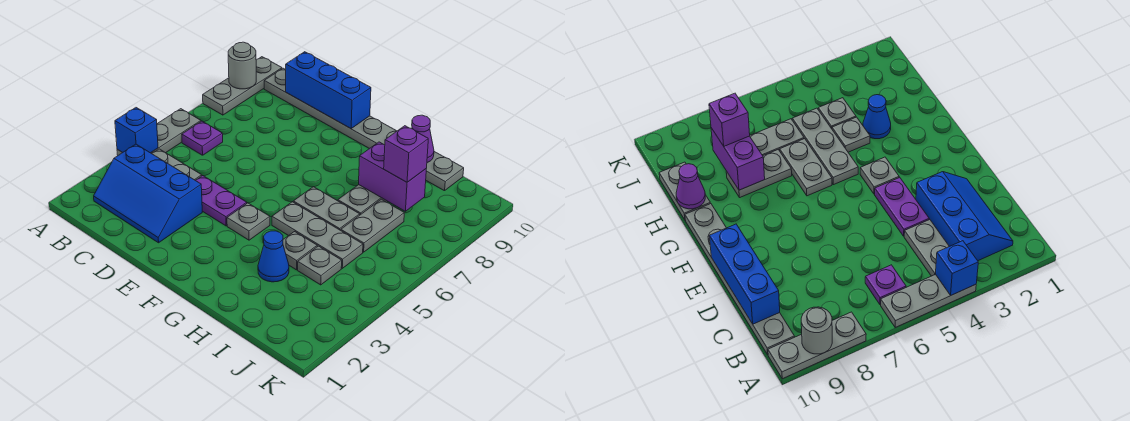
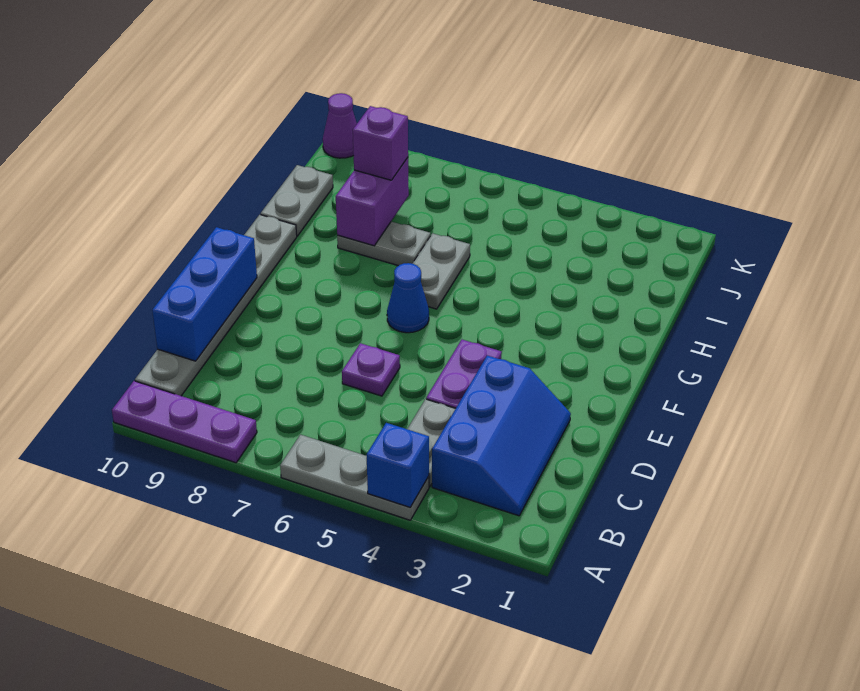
grey 1x3 plate [203,57,282,115] -> purple 1x3 plate [112,381,257,463]
grey 1x1 round brick [228,42,256,89] -> none
purple 1x1 plate [182,121,223,155] -> purple 1x1 plate moved to [342,343,400,396]
grey 1x1 plate [227,203,270,240] -> none
grey 1x3 plate [272,202,363,268] -> none
blue 1x1 cone [258,231,289,282] -> blue 1x1 cone moved to [387,263,429,333]
grey 1x1 plate [283,232,317,270] -> none
purple 1x1 cone [412,115,434,163] -> purple 1x1 cone moved to [323,93,357,158]
grey 1x1 plate [298,246,342,285] -> none
grey 1x2 plate [341,199,404,252] -> none

